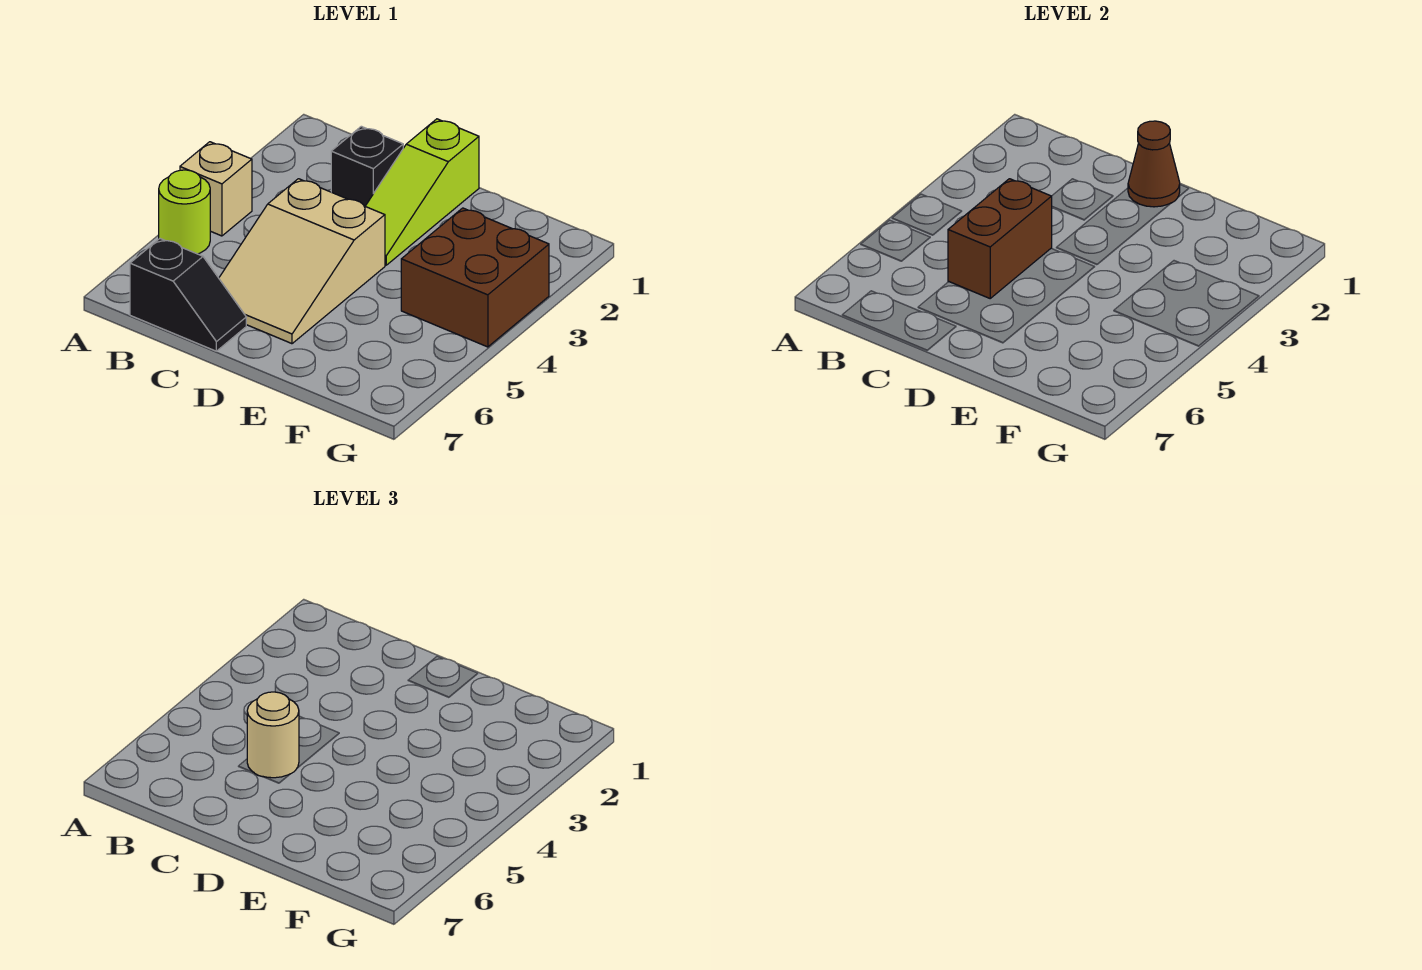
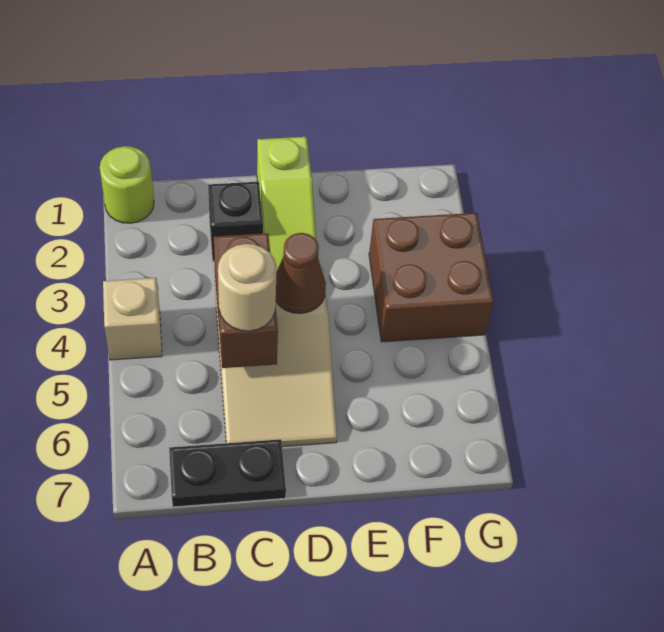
lime 1x1 round brick [159,170,210,254] -> lime 1x1 round brick moved to [100,146,154,223]
black 1x2 slope [130,239,246,351] -> black 1x2 plate [169,439,286,507]
brown 1x1 cone [1128,121,1180,207] -> brown 1x1 cone moved to [276,233,326,314]

